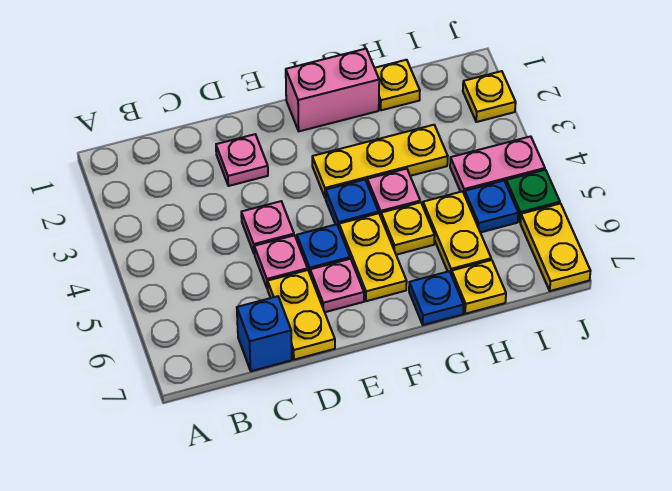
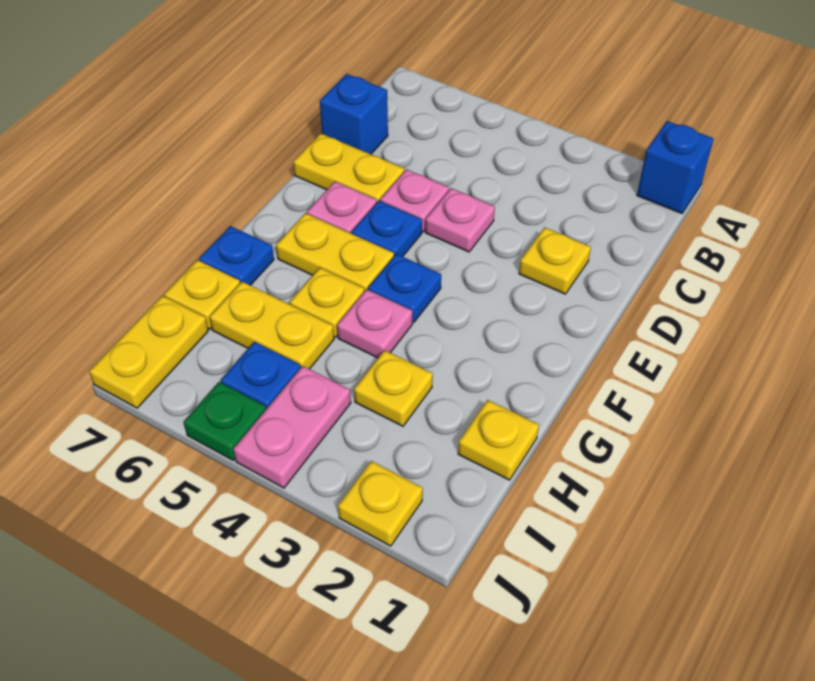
none -> blue 1x1 brick [637,121,714,213]
pink 1x1 plate [216,134,268,186] -> yellow 1x1 plate [519,227,591,294]
pink 1x2 brick [286,49,379,131] -> none
yellow 1x3 plate [312,125,448,198] -> yellow 1x1 plate [354,350,433,426]
yellow 1x2 plate [520,203,590,291] -> yellow 1x2 plate turned to [89,296,208,408]

